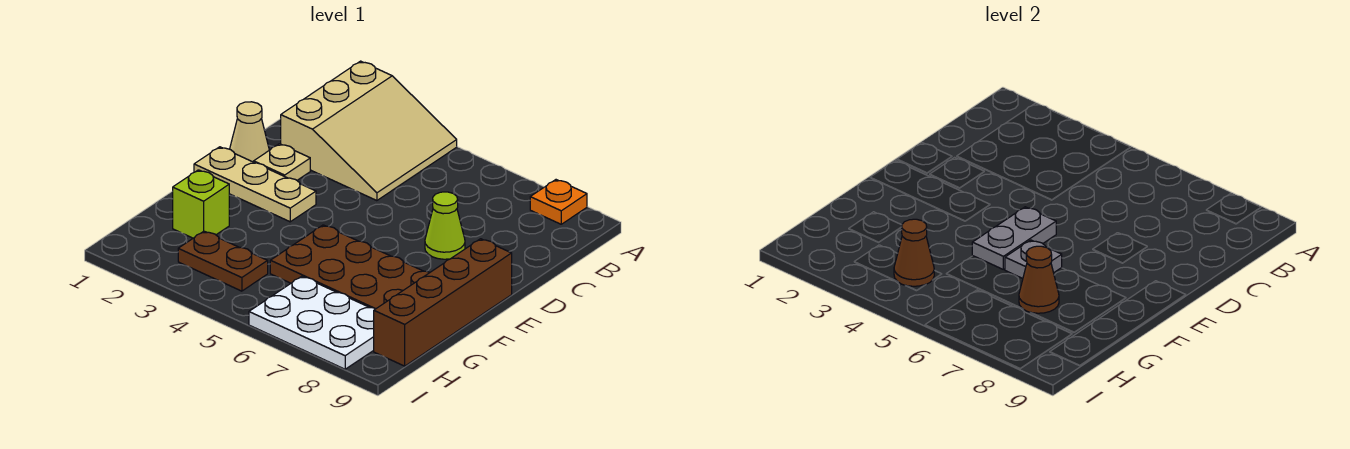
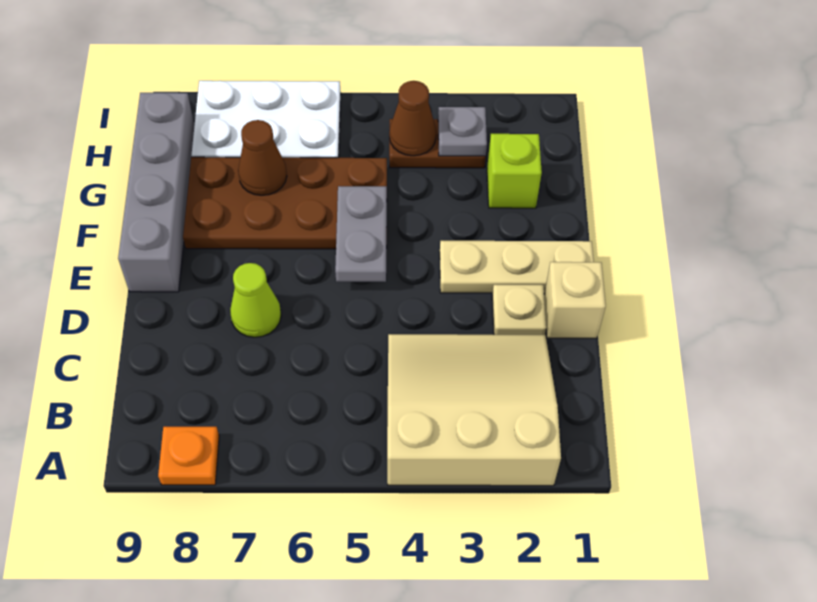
tan 3x3 slope [281,61,457,201] -> tan 3x3 slope turned to [387,334,561,486]
tan 1x1 cone [230,102,269,162] -> tan 1x1 brick [544,262,606,338]
brown 1x4 brick [374,239,512,366] -> grey 1x4 brick [118,93,194,292]
grey 1x1 plate [1005,240,1062,279] -> grey 1x1 plate moved to [438,107,487,156]

